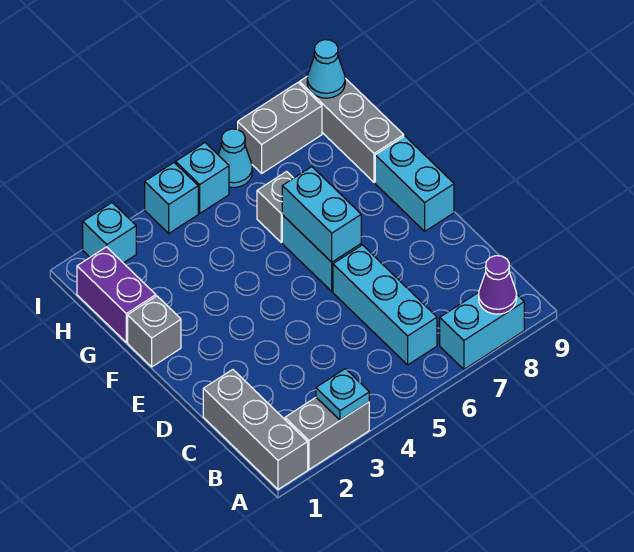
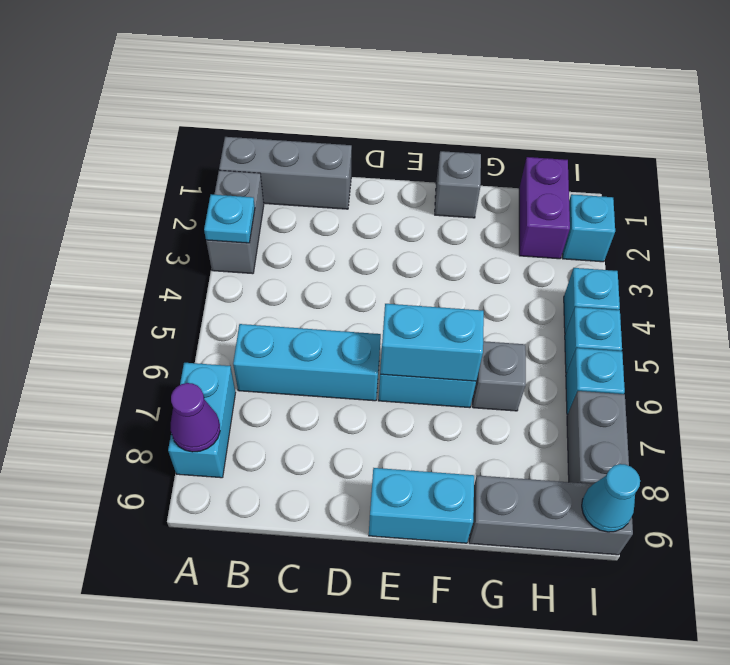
purple 1x2 brick [77,247,156,342] -> purple 1x2 brick turned to [519,157,570,259]
cyan 1x1 cone [218,129,252,188] -> cyan 1x1 brick [566,348,625,415]

